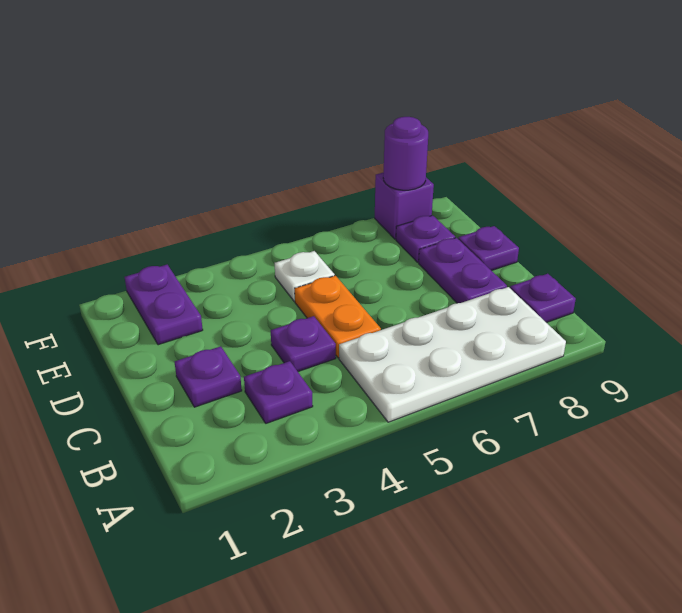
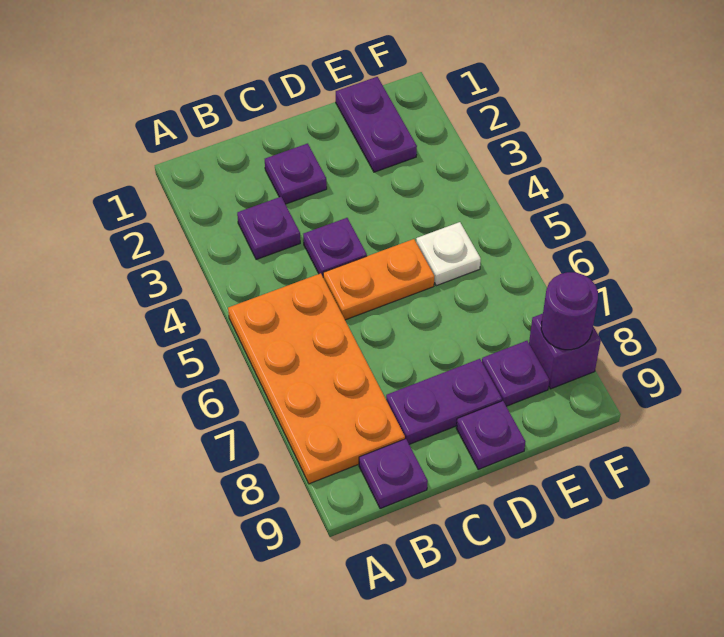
white 2x4 plate [339,287,566,422] -> orange 2x4 plate [228,273,405,484]
purple 1x2 plate [125,265,203,345] -> purple 1x2 plate turned to [336,77,417,172]

